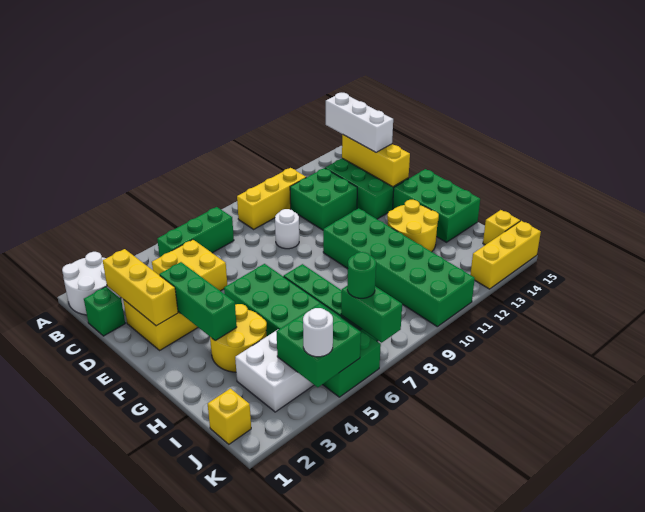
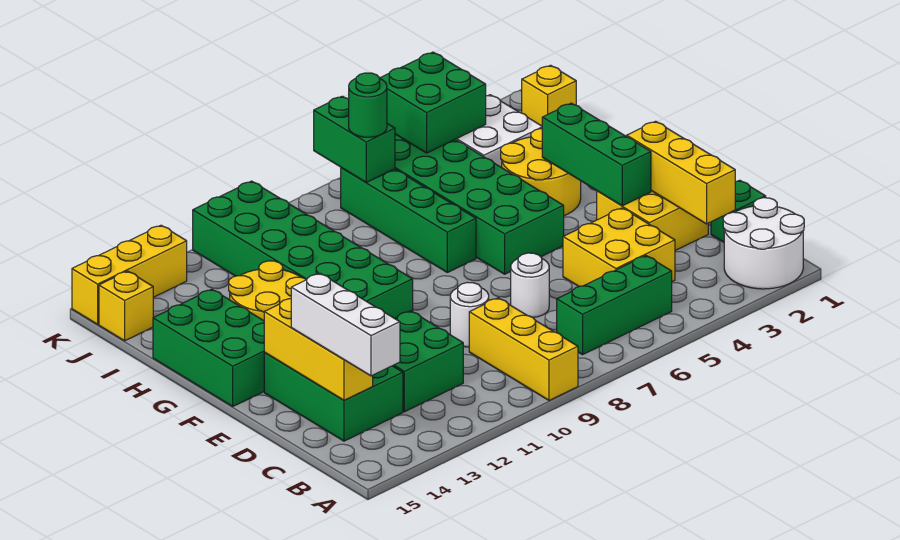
yellow 1x3 brick [237,168,306,229] -> yellow 1x3 brick turned to [469,298,578,401]
white 1x1 round brick [303,308,333,357] -> white 1x1 round brick moved to [511,253,549,317]

